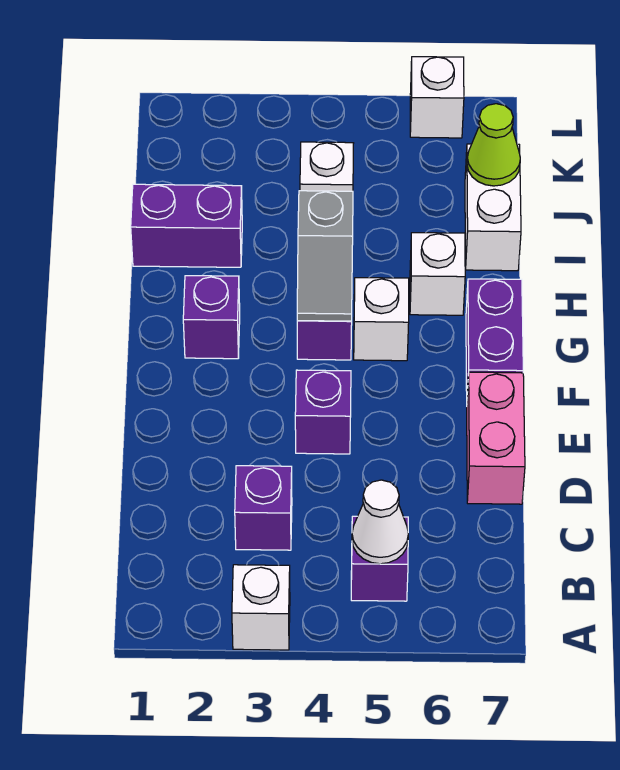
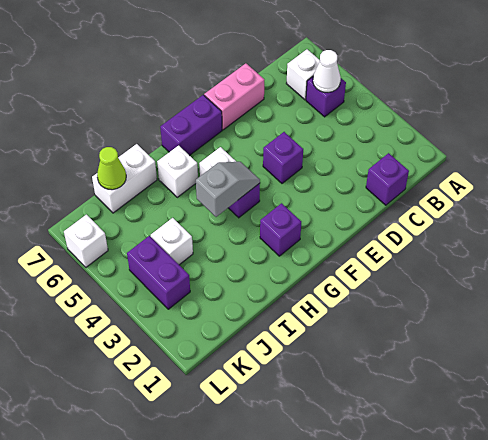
white 1x1 brick [232,565,290,650] -> white 1x1 brick moved to [286,49,320,100]
purple 1x1 brick [235,466,292,550] -> purple 1x1 brick moved to [366,153,409,205]
purple 1x2 brick [131,184,242,267] -> purple 1x2 brick moved to [127,236,190,309]

